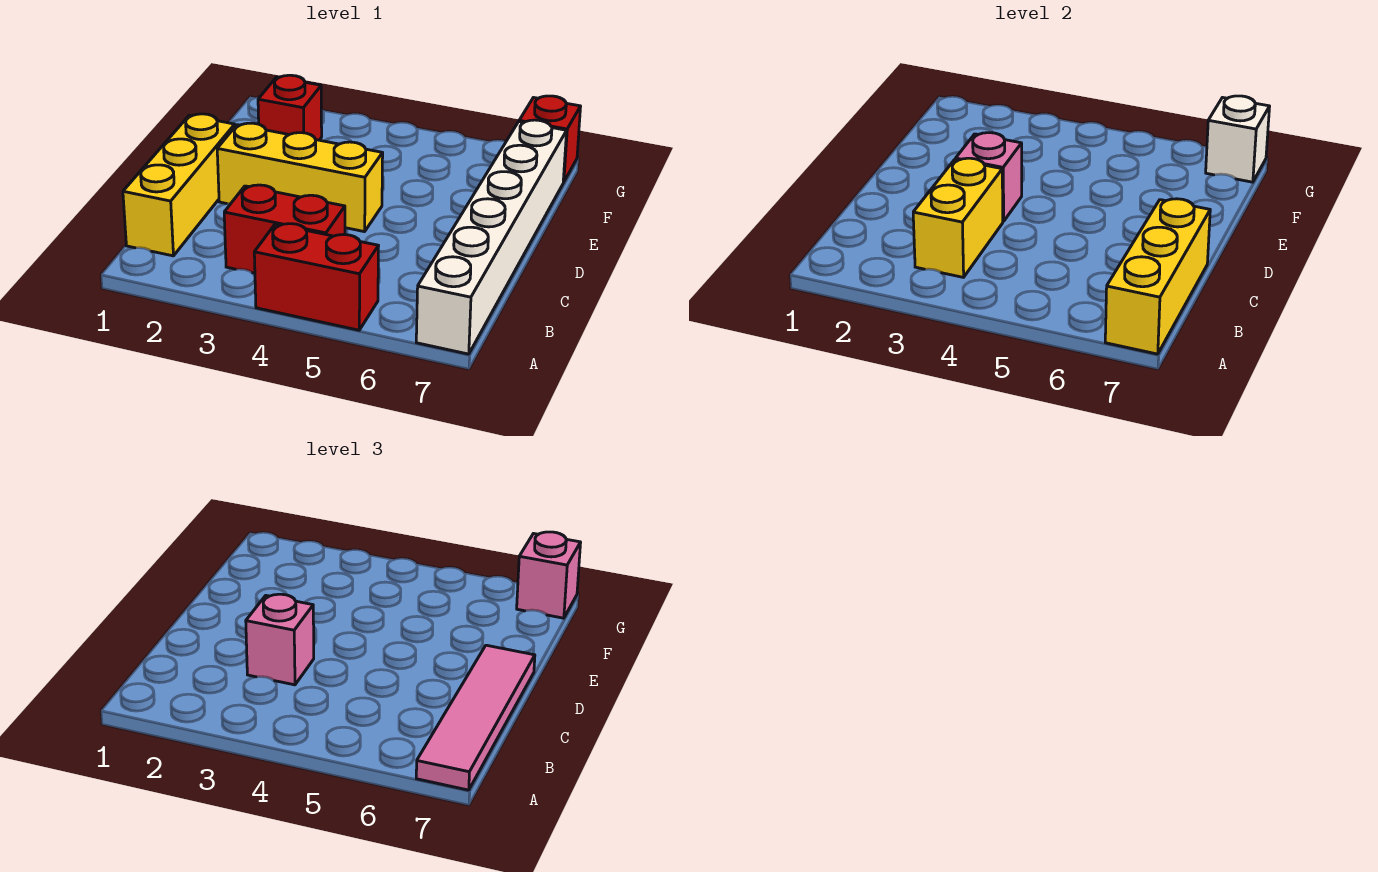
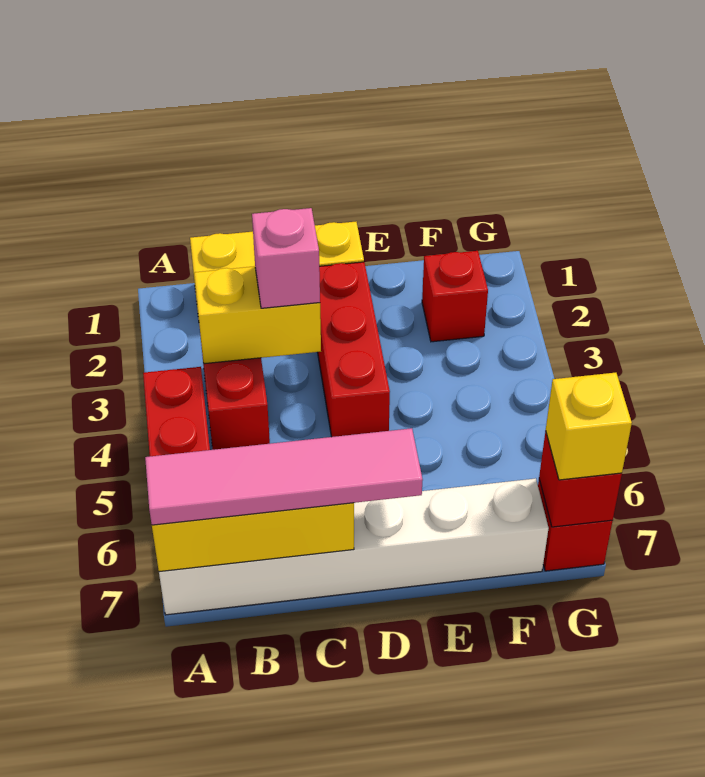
yellow 1x3 brick [217,123,383,232] -> red 1x3 brick [318,262,390,437]
pink 1x1 brick [956,133,1022,221] -> none
white 1x1 brick [1206,96,1270,182] -> red 1x1 brick [539,431,622,527]
pink 1x1 brick [517,532,581,618] -> yellow 1x1 brick [546,373,632,480]

